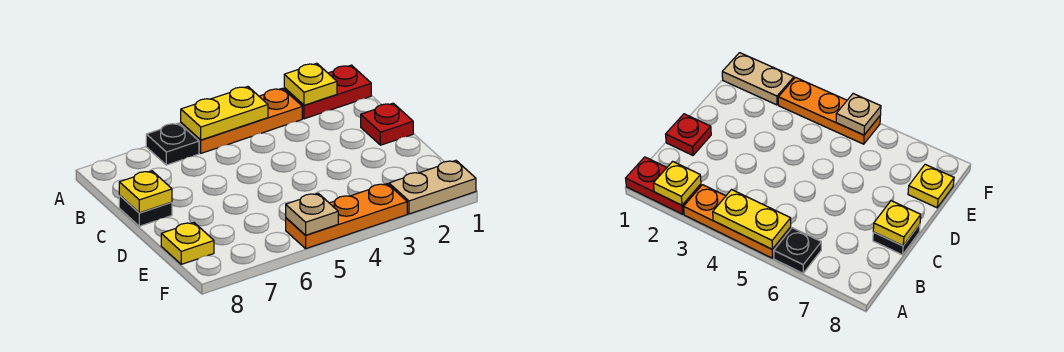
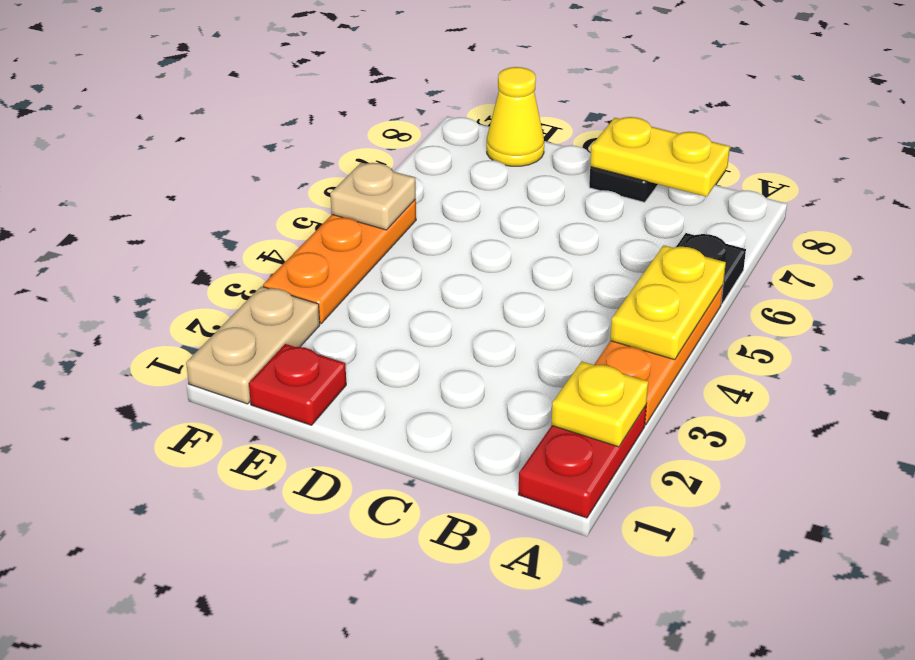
red 1x1 plate [361,103,413,145] -> red 1x1 plate moved to [249,344,346,425]
yellow 1x1 plate [119,171,172,213] -> yellow 1x2 plate [590,117,730,197]
yellow 1x1 plate [161,223,214,264] -> yellow 1x1 cone [487,67,544,166]

